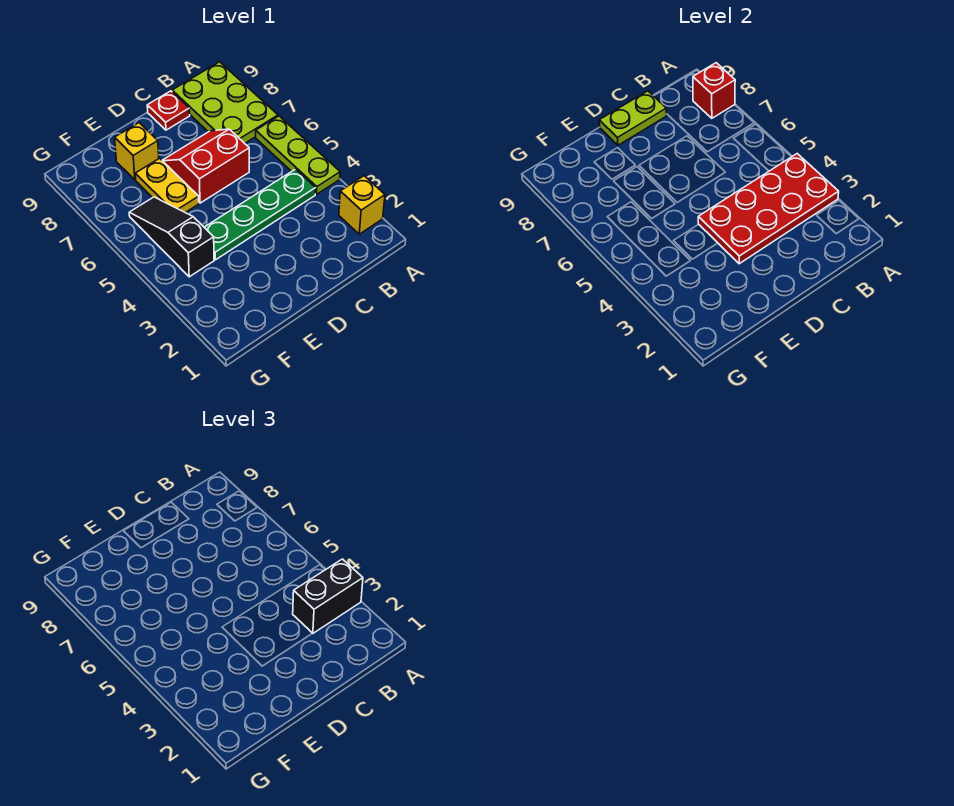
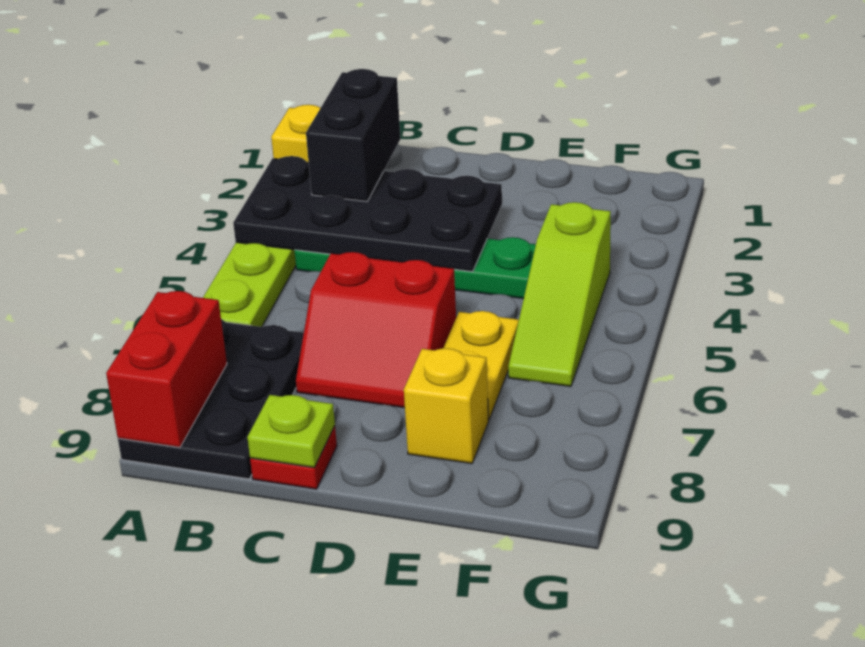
red 2x4 plate [698,154,839,264] -> black 2x4 plate [233,156,502,272]
black 1x2 brick [293,559,363,633] -> black 1x2 brick turned to [306,69,401,201]
lime 2x3 plate [172,62,278,143] -> black 2x3 plate [118,319,304,479]
red 1x1 brick [693,63,735,118] -> red 1x2 brick [106,291,227,448]
lime 1x2 plate [599,91,667,145] -> lime 1x1 plate [247,395,335,468]
black 1x3 slope [129,197,214,277] -> lime 1x3 slope [508,202,611,387]

